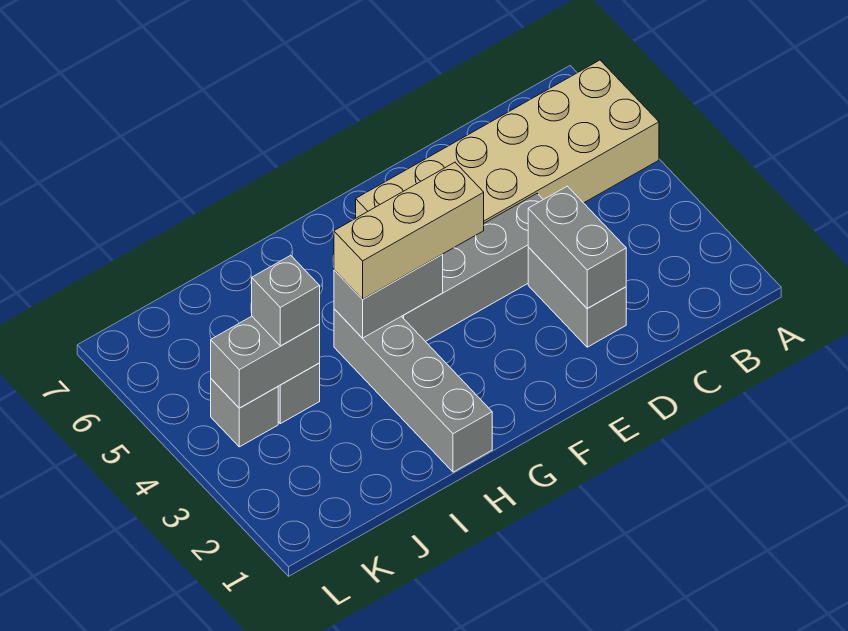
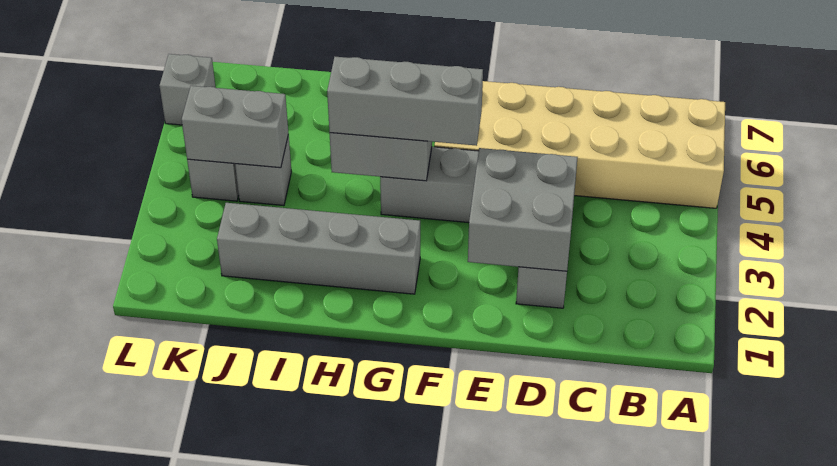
grey 1x2 brick [528,186,626,308] -> grey 2x2 brick [468,148,578,271]
tan 1x3 brick [334,162,484,299] -> grey 1x3 brick [327,57,483,146]
grey 1x4 brick [334,309,492,472] -> grey 1x4 brick turned to [217,203,420,294]
grey 1x1 brick [252,255,320,346] -> grey 1x1 brick moved to [160,54,216,125]

